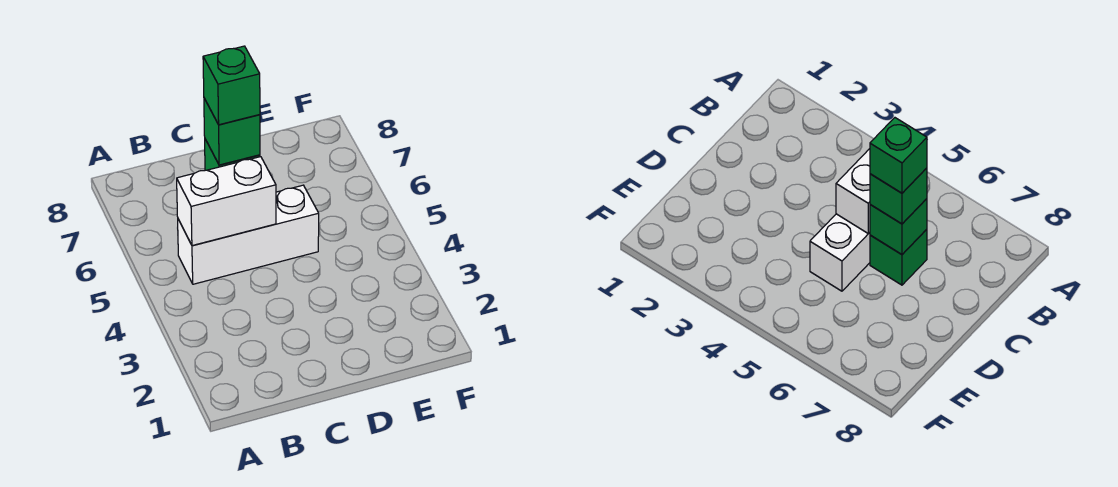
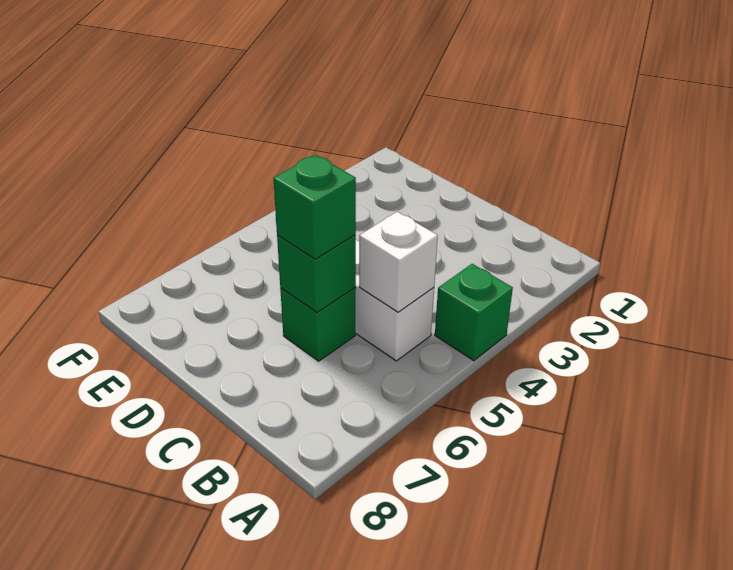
white 1x2 brick [177,157,276,246] -> white 1x1 brick [359,212,438,312]
green 1x1 brick [203,46,260,125] -> green 1x1 brick moved to [435,264,513,361]

